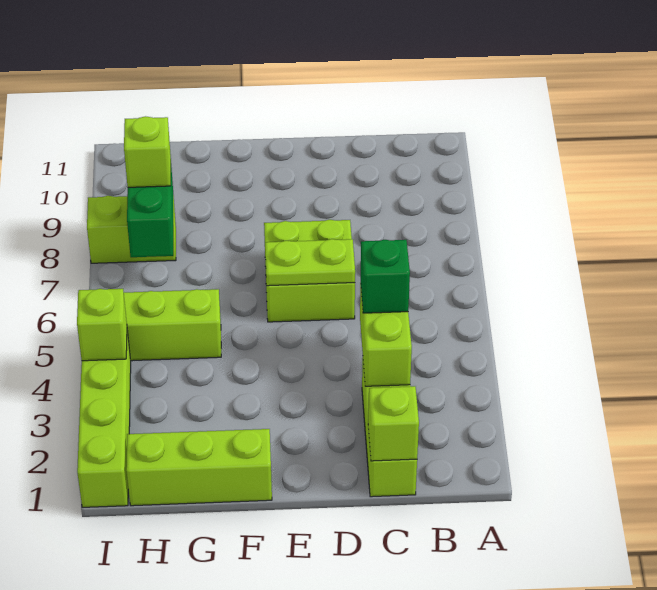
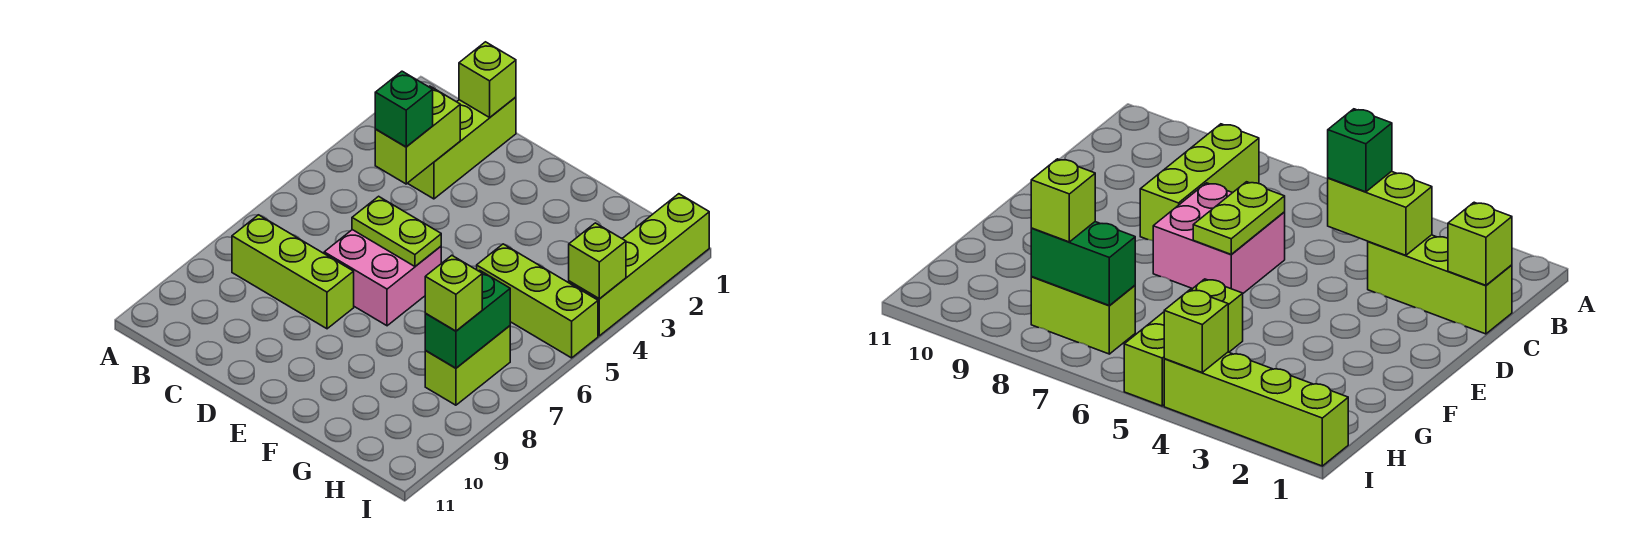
lime 2x2 brick [264,220,355,322] -> pink 2x2 brick [324,230,441,326]
lime 1x3 brick [126,429,272,506] -> lime 1x3 brick moved to [232,215,354,329]
lime 1x2 brick [87,195,176,263] -> lime 1x2 brick turned to [425,326,510,405]

